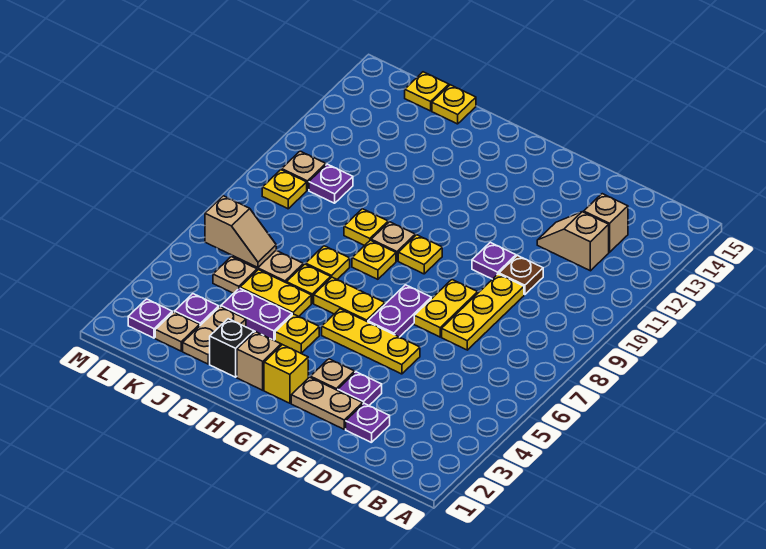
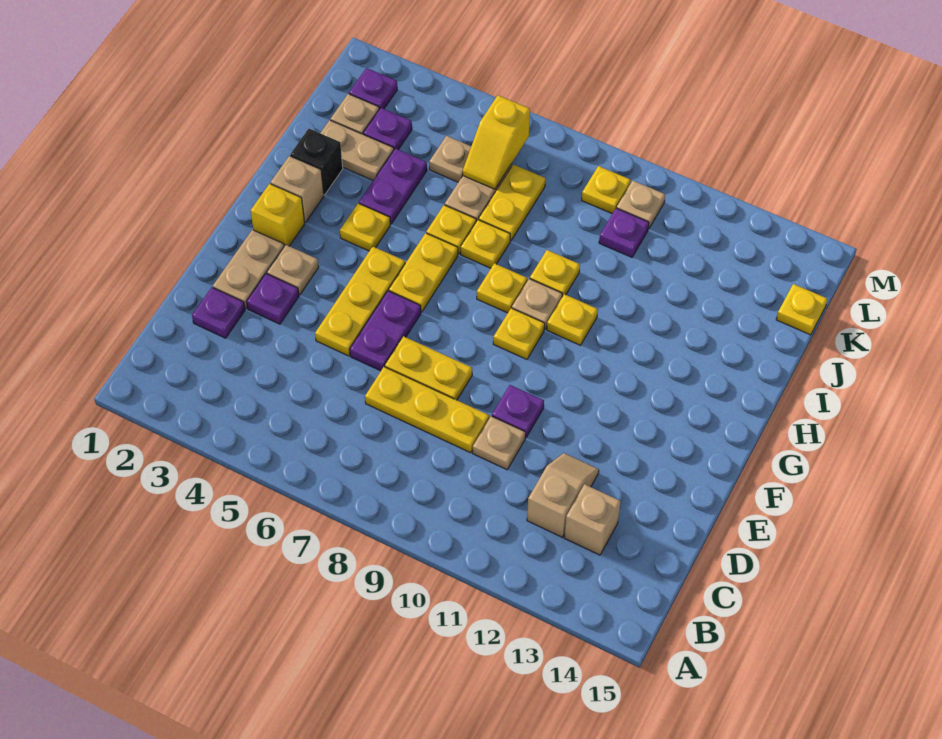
brown 1x1 plate [499,255,543,295] -> tan 1x1 plate [473,416,526,470]
purple 1x2 plate [368,285,431,337] -> purple 1x2 plate turned to [350,291,421,371]
yellow 1x2 plate [240,270,311,316] -> yellow 1x2 plate moved to [479,164,546,241]
yellow 1x1 plate [432,85,476,124] -> yellow 1x1 plate moved to [547,294,598,345]
tan 1x2 slope [205,196,276,268] -> yellow 1x2 slope [463,95,530,189]

